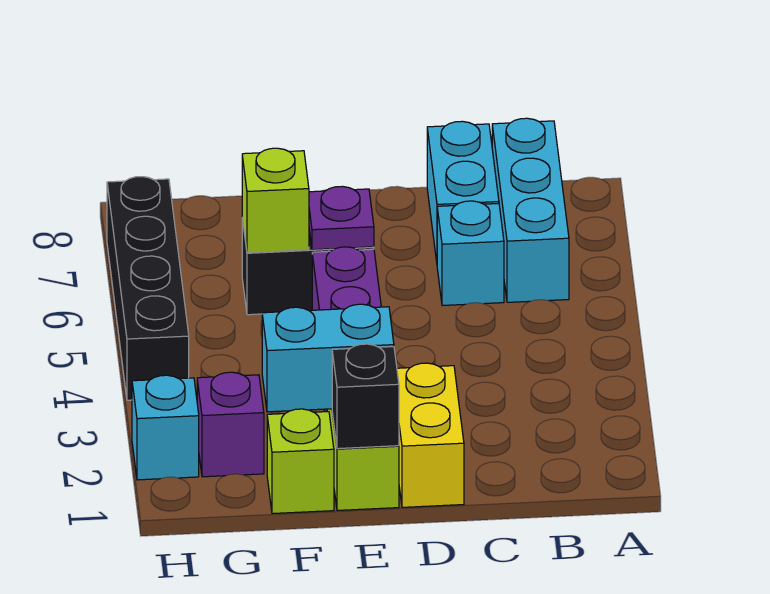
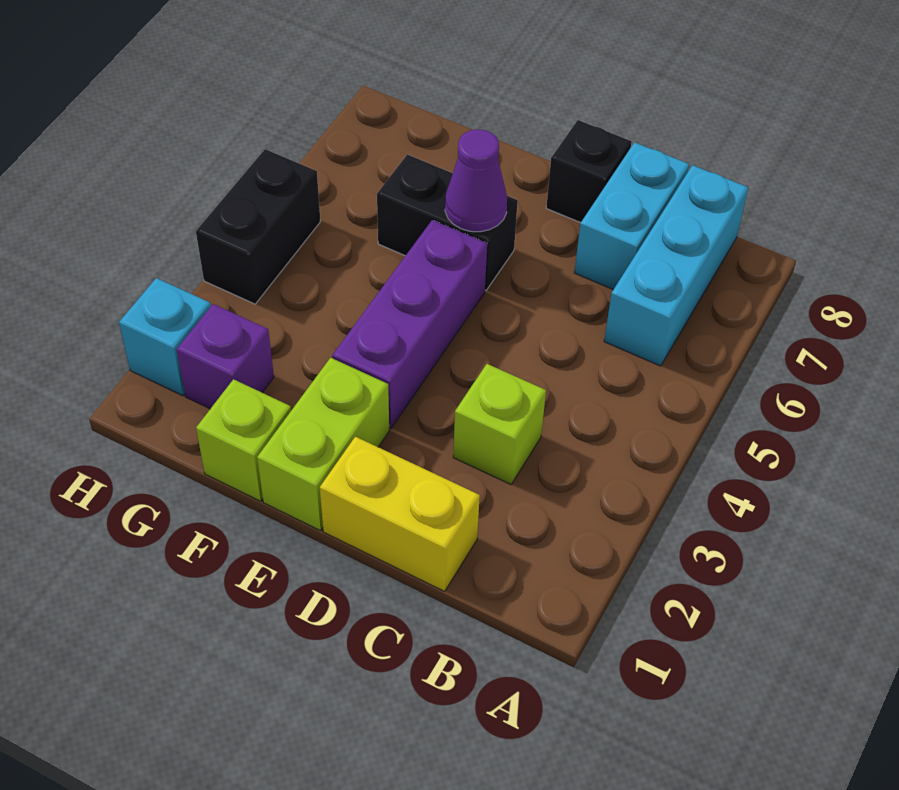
cyan 1x1 brick [437,201,504,306] -> none
yellow 1x2 brick [397,363,464,507] -> yellow 1x2 brick turned to [320,437,480,591]
black 1x1 brick [332,344,399,449] -> black 1x1 brick moved to [546,120,632,223]
cyan 1x2 brick [262,304,394,412] -> none
purple 1x1 plate [309,186,374,250] -> purple 1x1 cone [445,129,507,232]
lime 1x1 brick [242,148,309,253] -> lime 1x1 brick moved to [453,364,546,484]
black 1x4 brick [107,177,189,400] -> black 1x2 brick [196,149,320,304]

